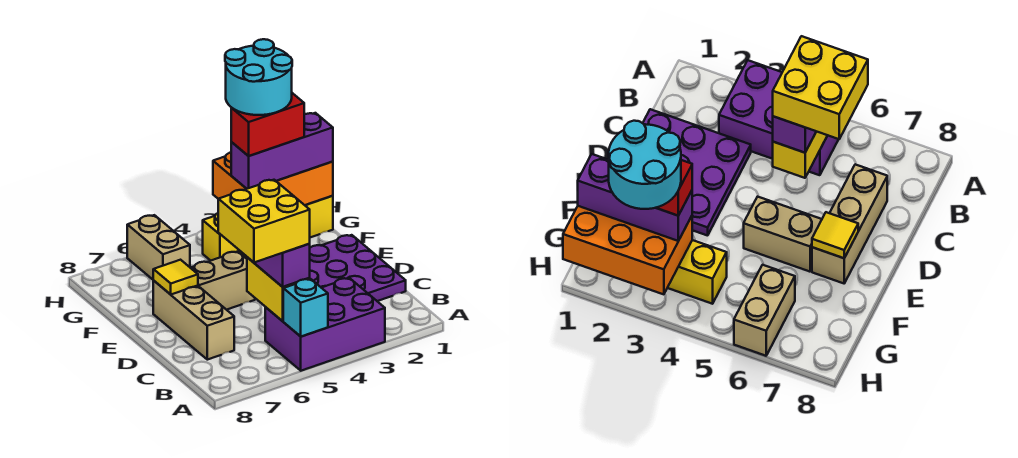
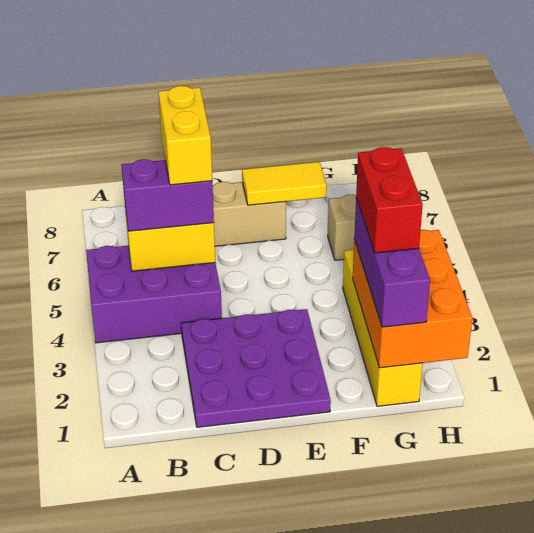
purple 2x3 brick [265,278,385,371] -> purple 2x3 brick turned to [86,246,222,343]
cyan 1x1 brick [283,279,328,337] -> none
yellow 2x2 brick [218,180,310,262] -> yellow 1x2 brick [158,86,212,185]
tan 1x2 brick [191,251,255,310] -> none
yellow 1x1 tile [153,260,198,294] -> yellow 1x2 tile [242,162,327,205]
cyan 2x2 round brick [225,39,292,115] -> none

